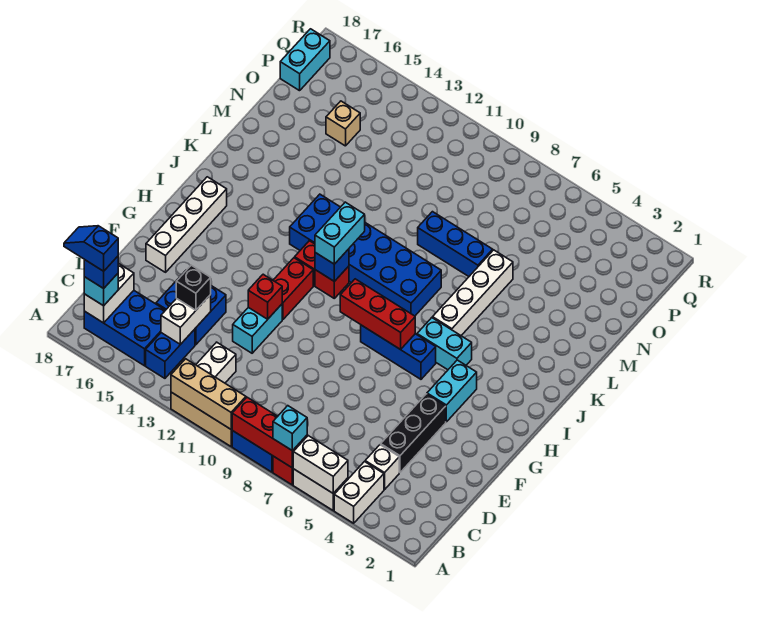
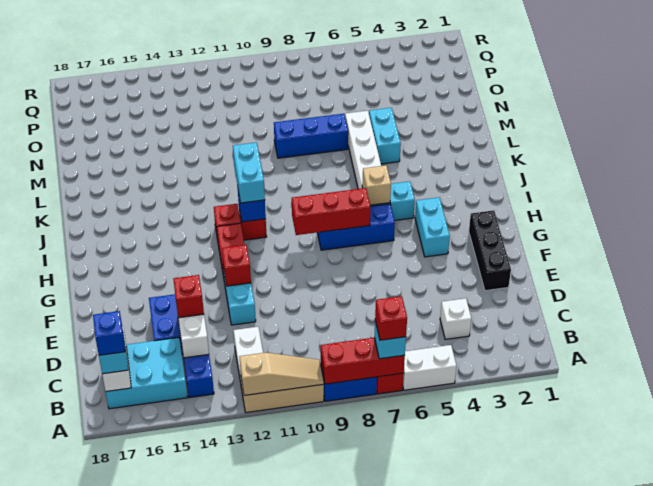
white 1x2 brick [334,462,384,523] -> none
white 1x2 brick [293,436,348,493] -> none
none -> red 1x1 brick [375,296,407,340]
tan 1x3 brick [171,359,246,429] -> tan 1x3 slope [239,353,324,395]
blue 2x3 brick [84,291,165,366] -> cyan 2x3 brick [106,337,187,409]
blue 1x2 slope [64,226,118,271] -> none
black 1x3 brick [381,394,446,473] -> black 1x3 brick moved to [469,210,511,291]
black 1x1 brick [176,265,211,310] -> red 1x1 brick [173,275,204,318]
white 1x4 brick [146,177,227,272] -> none
blue 2x6 brick [290,194,441,316] -> none
tan 1x1 brick [326,101,360,146] -> tan 1x1 brick moved to [362,165,391,205]
cyan 1x2 brick [280,29,330,91] -> cyan 1x2 brick moved to [369,108,401,164]

